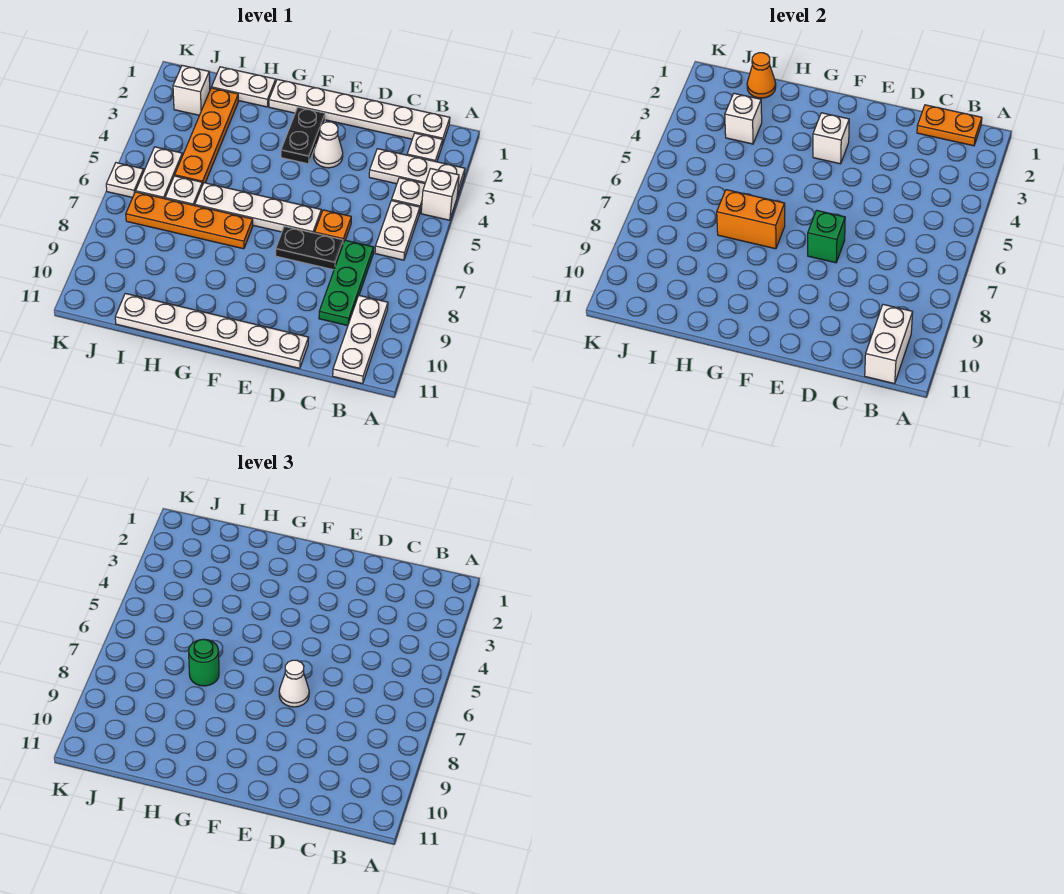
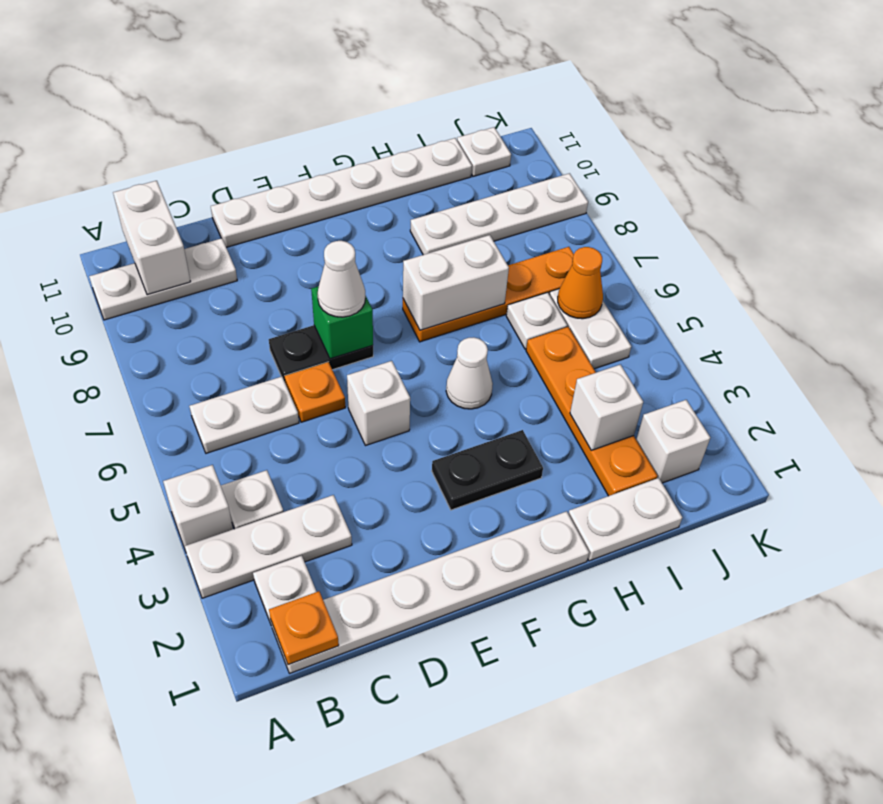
orange 1x2 plate [917,105,982,146] -> orange 1x1 plate [269,591,339,665]
white 1x2 plate [375,201,420,260] -> white 1x2 plate turned to [189,377,299,453]
white 1x3 plate [333,296,388,384] -> white 1x3 plate turned to [89,238,237,320]
green 1x3 plate [319,240,374,326] -> none
white 1x1 cone [314,122,343,168] -> white 1x1 cone moved to [446,337,493,409]
white 1x4 plate [195,183,321,233] -> white 1x4 plate moved to [410,173,588,255]
black 1x2 plate [281,107,325,164] -> black 1x2 plate turned to [432,430,543,510]
white 1x1 brick [813,113,849,164] -> white 1x1 brick moved to [347,361,410,446]
orange 1x2 brick [717,190,785,249] -> white 1x2 brick [403,235,509,330]
green 1x1 round brick [189,639,219,686] -> none
orange 1x1 cone [747,53,776,98] -> orange 1x1 cone moved to [558,247,603,319]
white 1x1 plate [106,163,144,198] -> white 1x1 plate moved to [457,127,511,176]

